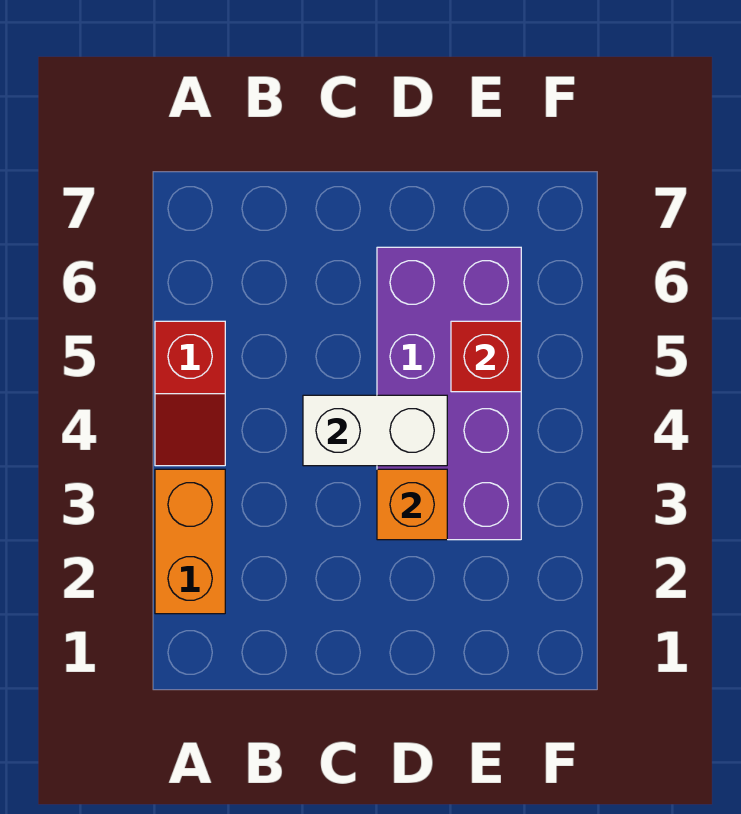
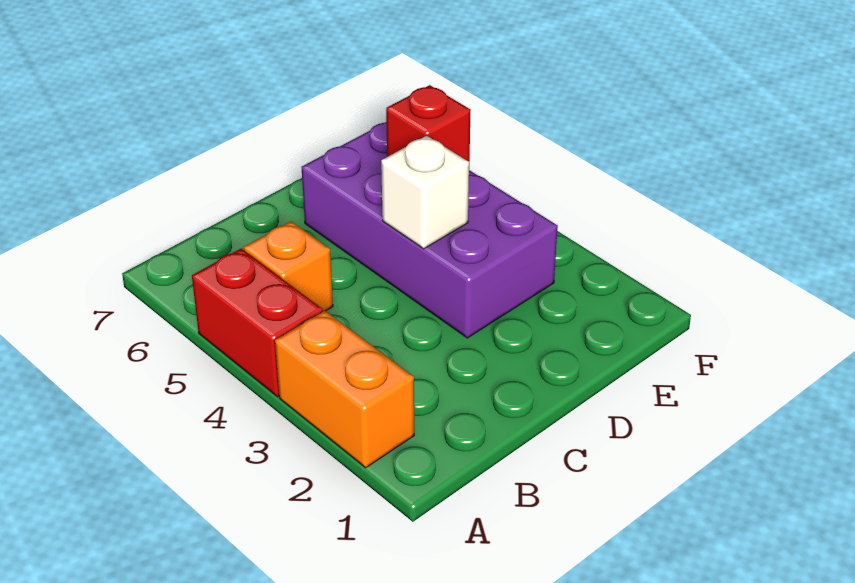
red 1x2 slope [155,321,225,466] -> red 1x2 brick [192,249,323,397]
white 1x2 brick [303,395,447,466] -> white 1x1 brick [381,136,469,249]
orange 1x1 brick [377,469,447,540] -> orange 1x1 brick moved to [244,221,333,311]

